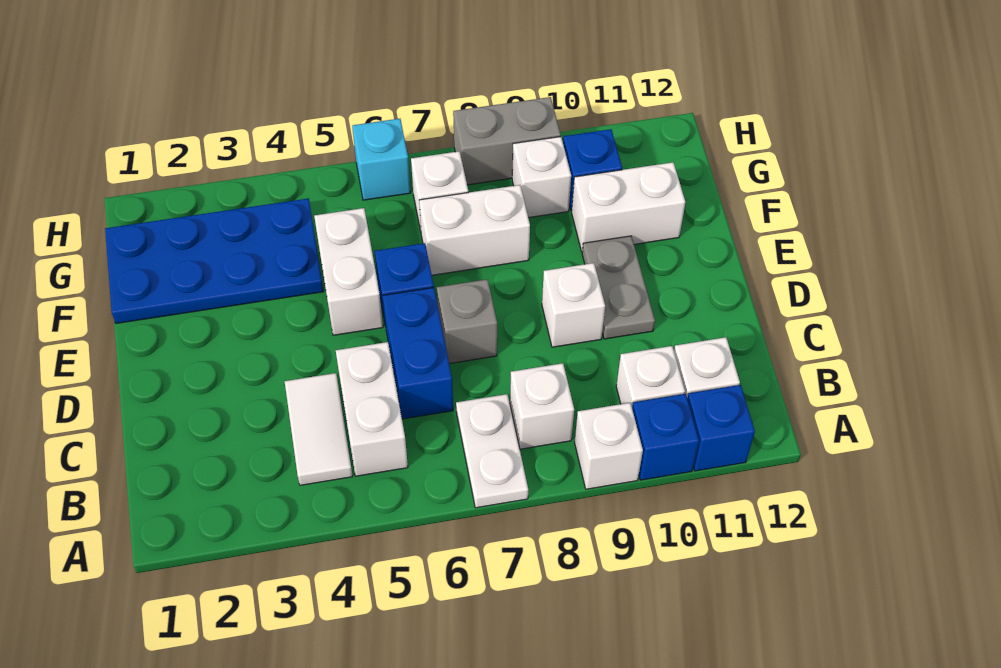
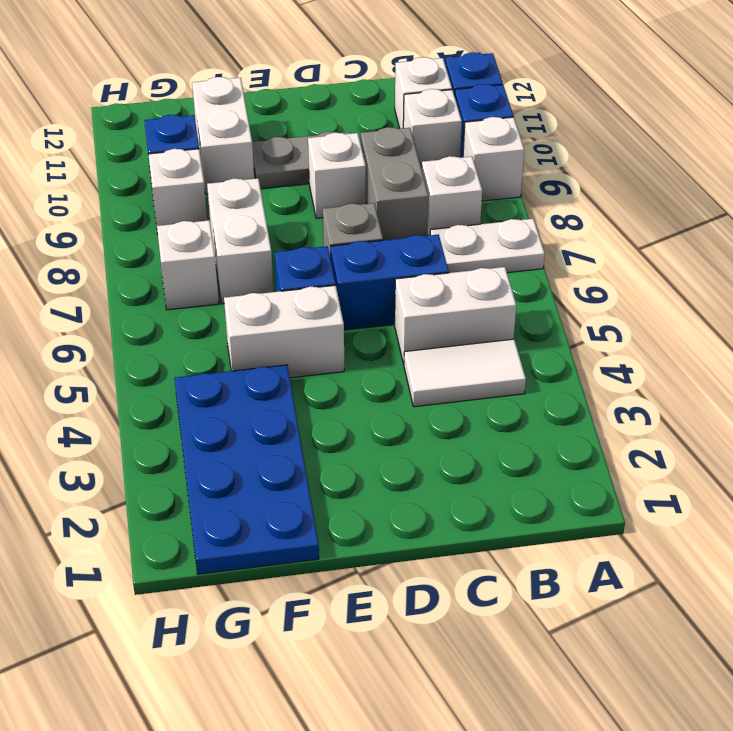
cyan 1x1 brick [352,119,411,200] -> none
grey 1x2 brick [453,97,561,185] -> grey 1x2 brick moved to [361,127,428,240]

